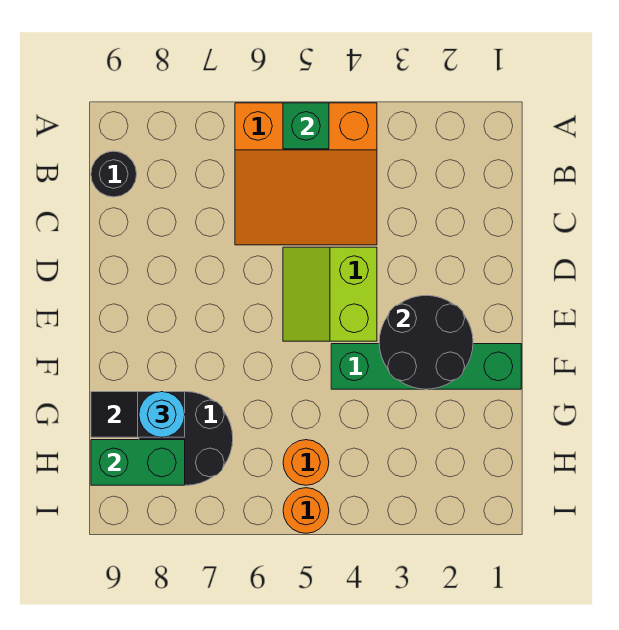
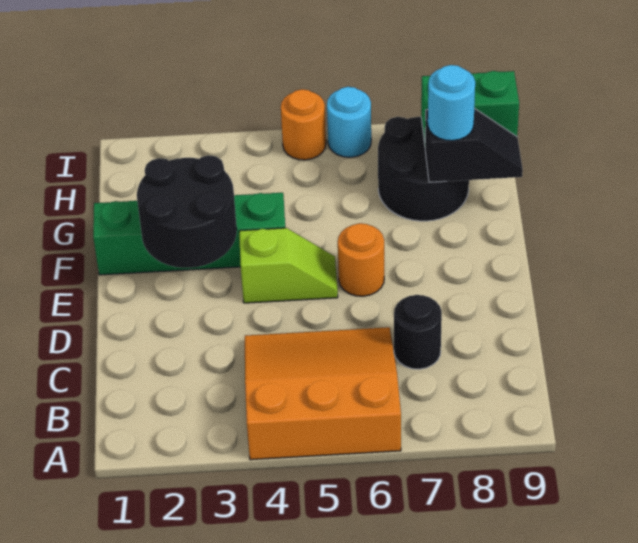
green 1x1 brick [283,103,329,149] -> none
black 1x1 round brick [91,151,137,197] -> black 1x1 round brick moved to [394,295,442,369]
lime 2x2 slope [283,247,377,341] -> lime 1x2 slope [239,228,338,303]
orange 1x1 round brick [283,440,329,485] -> orange 1x1 round brick moved to [338,223,384,296]
none -> cyan 1x1 round brick [327,87,371,157]

